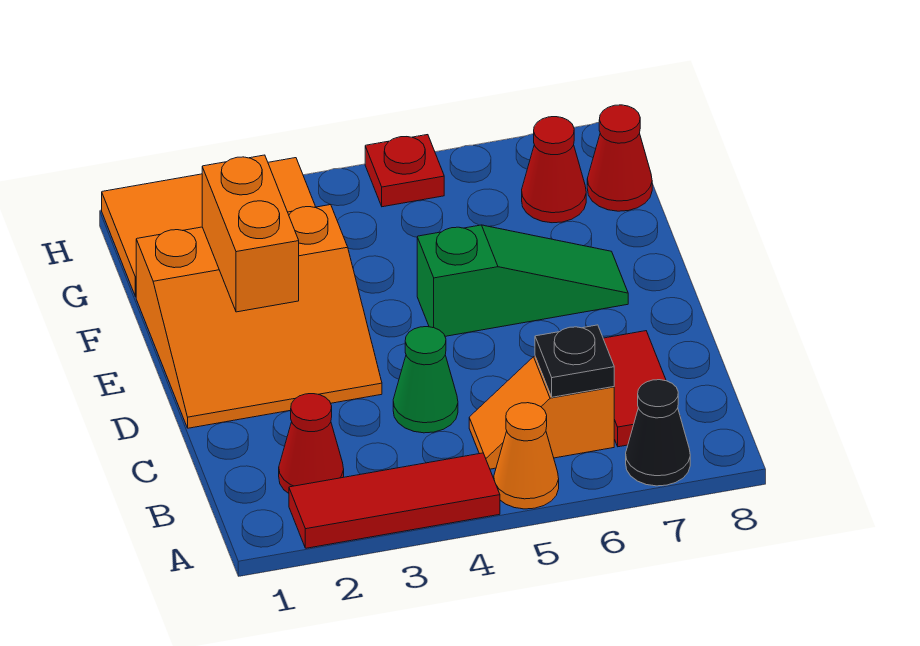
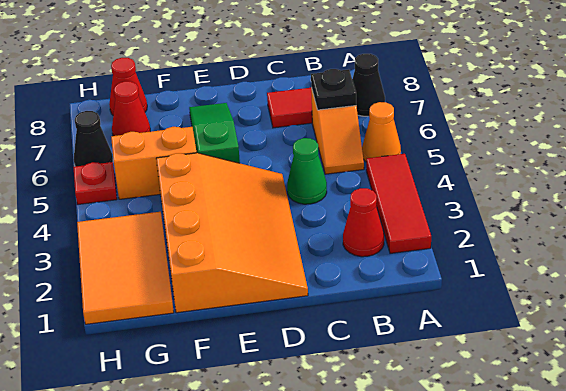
orange 3x3 slope [136,205,382,428] -> orange 3x4 slope [156,153,308,313]
orange 1x2 brick [202,155,299,312] -> orange 1x2 brick moved to [111,127,197,199]
none -> black 1x1 cone [74,111,113,167]

